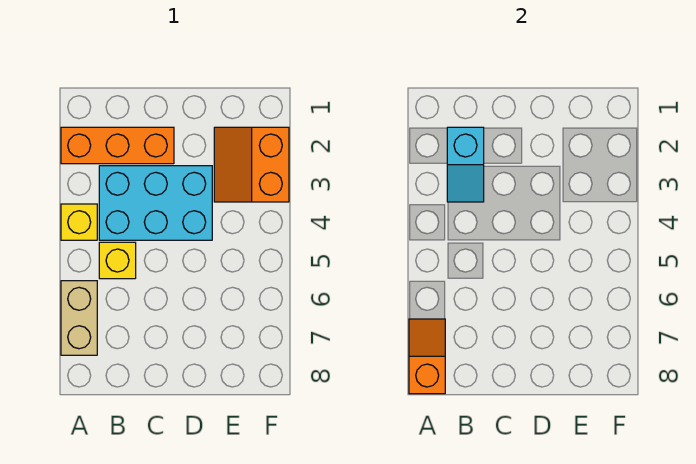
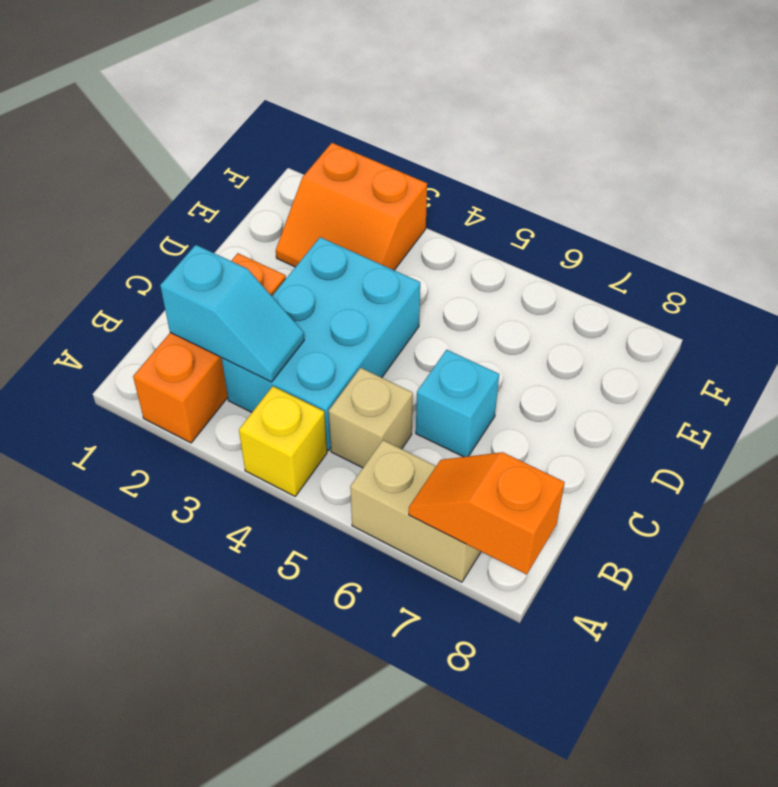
yellow 1x1 brick [99,242,136,279] -> tan 1x1 brick [329,368,413,468]
none -> cyan 1x1 brick [416,350,499,457]

